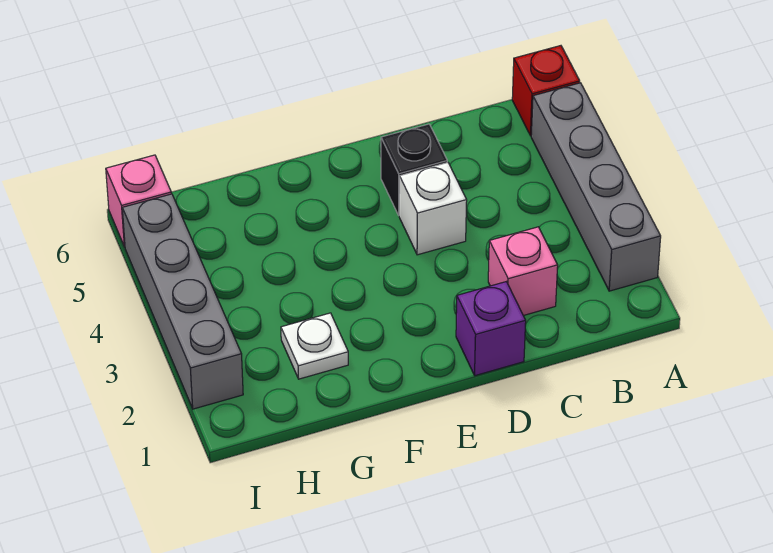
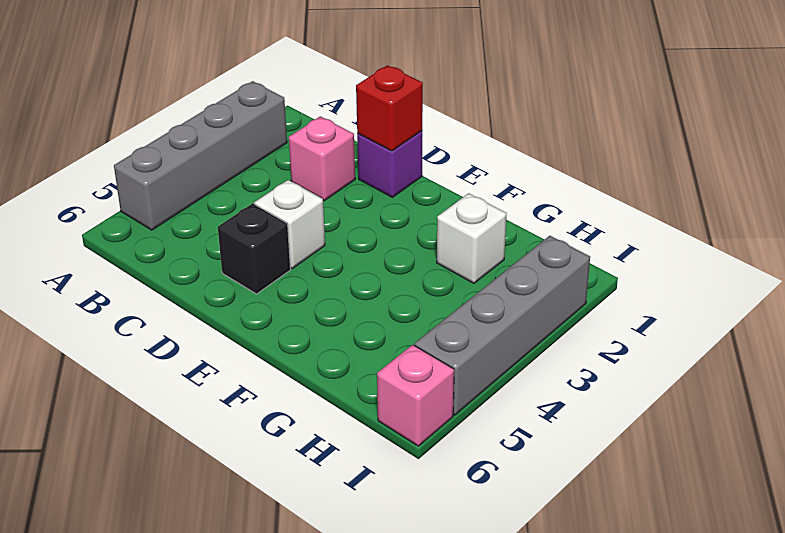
red 1x1 brick [512,46,580,136] -> red 1x1 brick moved to [356,65,423,151]
white 1x1 plate [281,313,348,379] -> white 1x1 brick [437,193,507,283]

